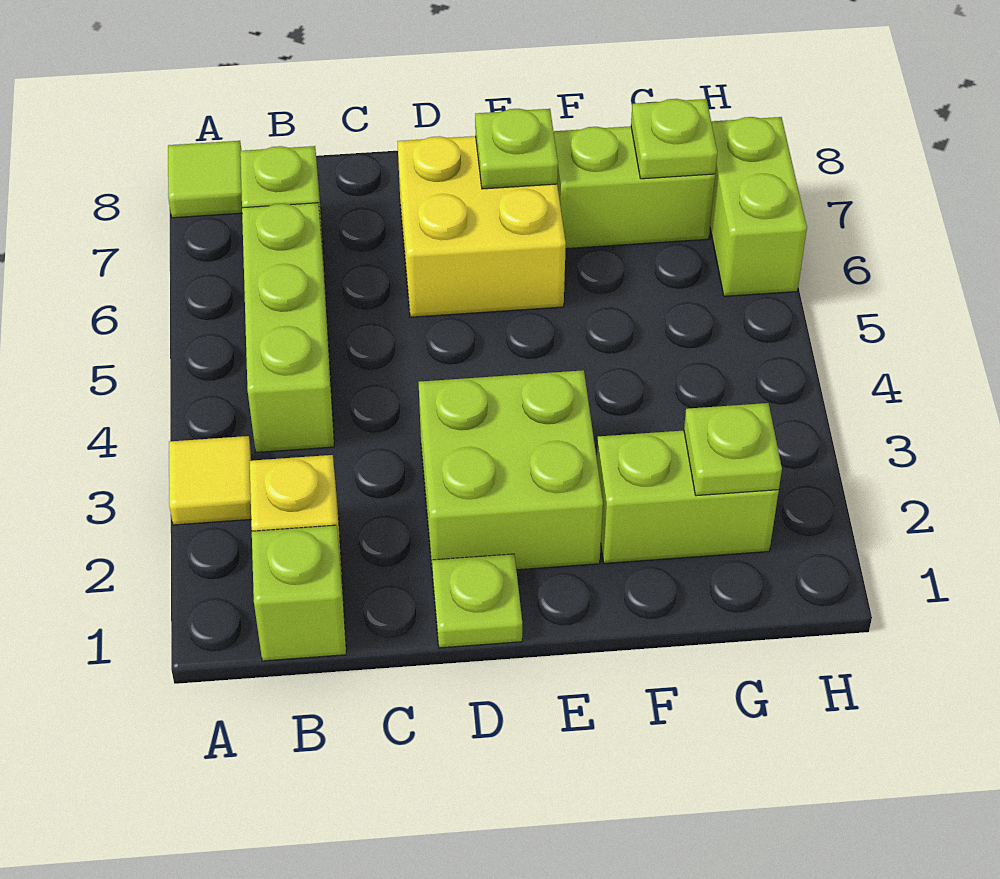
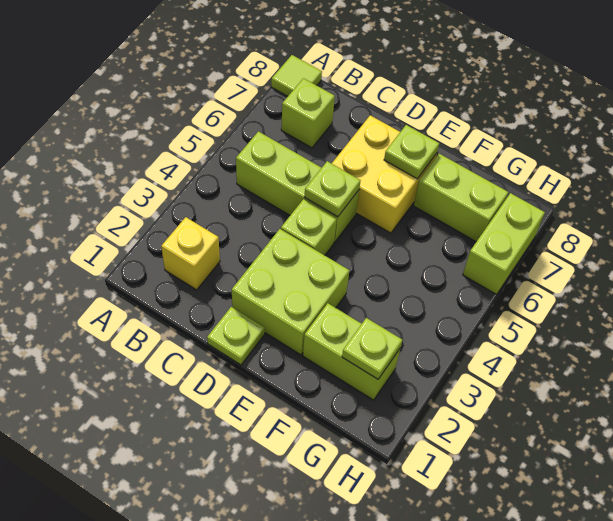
yellow 1x1 tile [169,436,252,525] -> none
lime 1x1 brick [252,525,346,661] -> lime 1x1 brick moved to [281,199,337,255]
lime 1x3 brick [242,203,334,452] -> lime 1x3 brick turned to [236,131,359,242]
lime 1x1 plate [631,99,717,179] -> lime 1x1 plate moved to [305,161,360,217]

